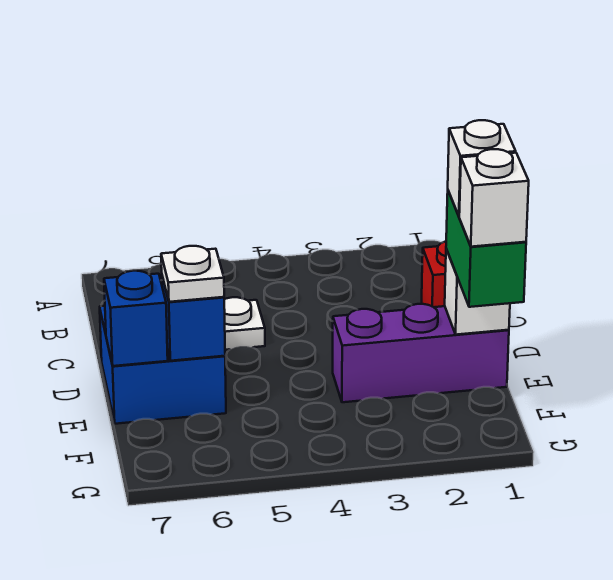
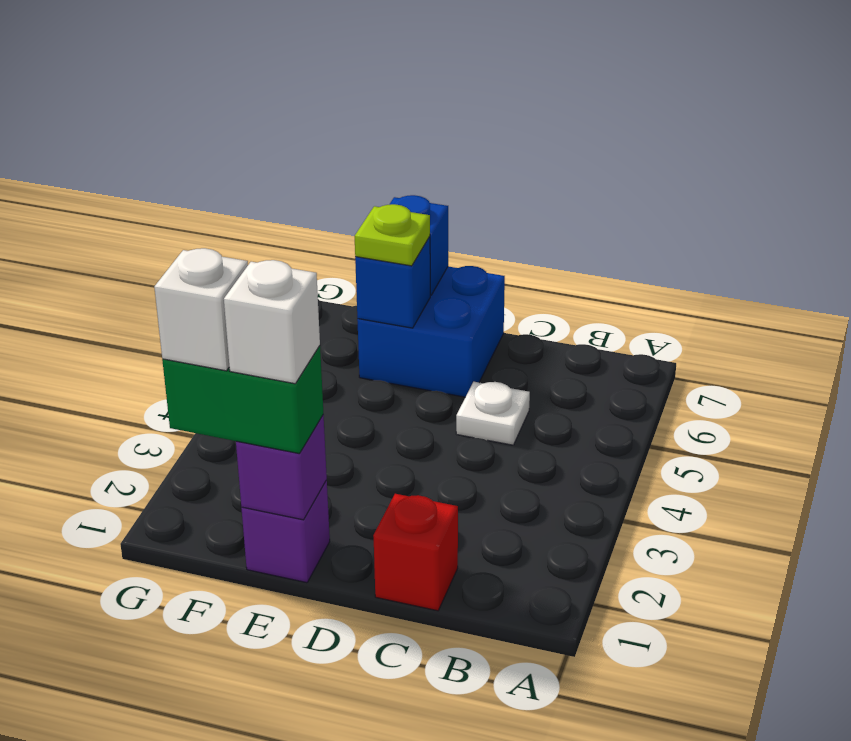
purple 1x3 brick [333,304,509,402] -> purple 1x1 brick [241,481,330,583]
white 1x1 brick [445,249,510,335] -> purple 1x1 brick [236,415,327,520]
white 1x1 plate [161,246,224,302] -> lime 1x1 plate [355,204,430,266]

